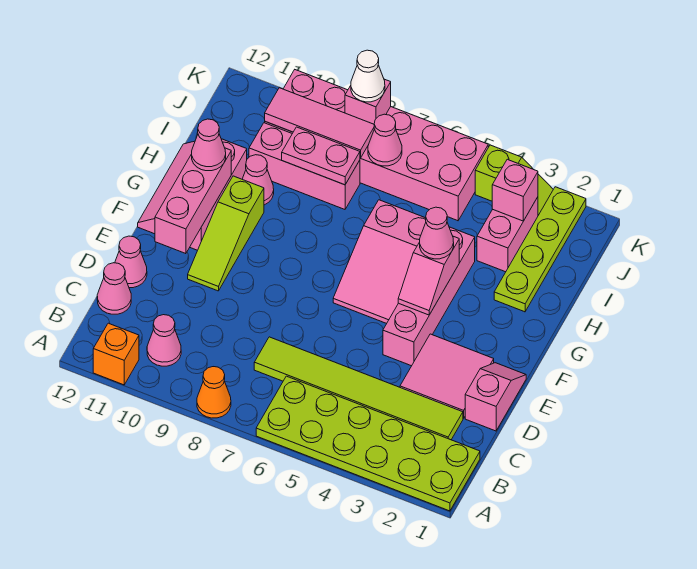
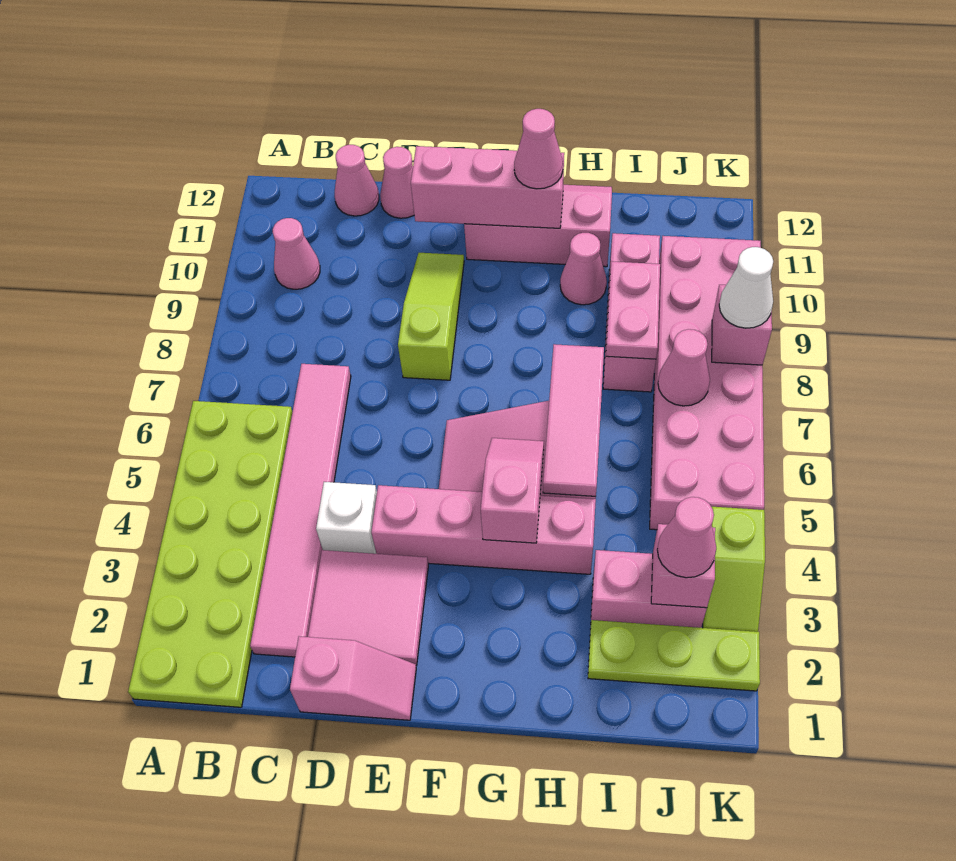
orange 1x1 cone [197,367,231,418] -> none
orange 1x1 brick [93,323,139,385] -> none
lime 1x6 tile [254,337,463,440] -> pink 1x6 tile [250,364,351,657]
none -> white 1x1 brick [316,482,377,554]
lime 1x3 slope [188,176,264,291] -> lime 1x3 slope turned to [398,253,464,380]
pink 1x2 slope [398,236,459,315] -> pink 1x2 slope turned to [481,438,544,543]
pink 1x1 cone [420,207,454,259] -> pink 1x1 cone moved to [657,497,716,578]
lime 1x4 plate [494,187,586,312] -> lime 1x3 plate [588,620,760,691]
pink 1x3 tile [265,88,374,158] -> pink 1x3 tile moved to [543,344,604,497]

